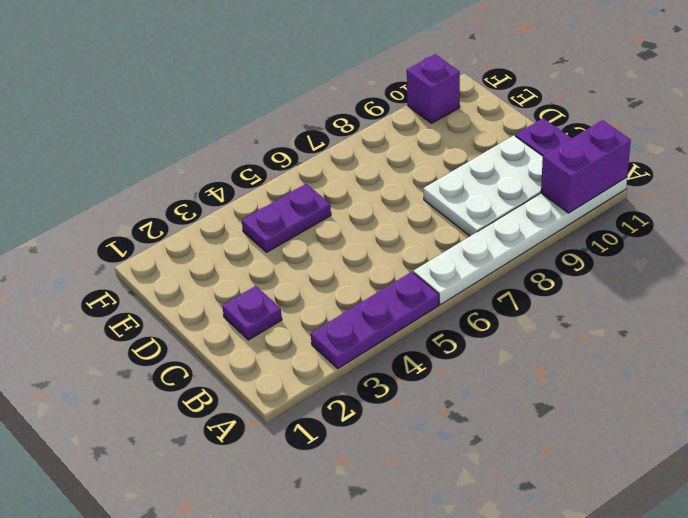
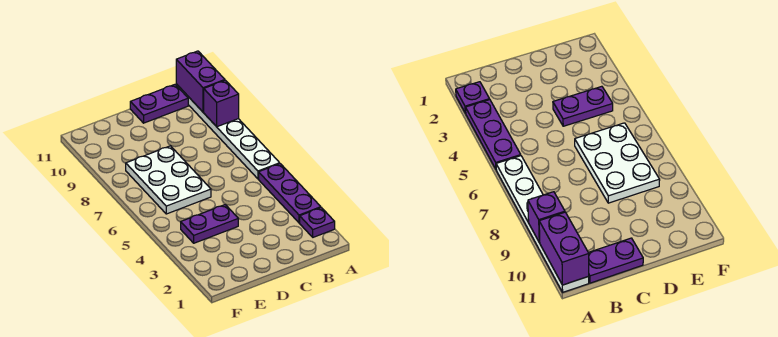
white 2x3 plate [423,135,543,236] -> white 2x3 plate moved to [126,146,211,214]
purple 1x1 plate [222,286,282,340] -> purple 1x1 plate moved to [300,208,335,237]
purple 1x2 plate [242,184,331,252] -> purple 1x2 plate turned to [181,205,238,243]
purple 1x1 brick [407,54,460,123] -> purple 1x1 brick moved to [204,80,239,127]

